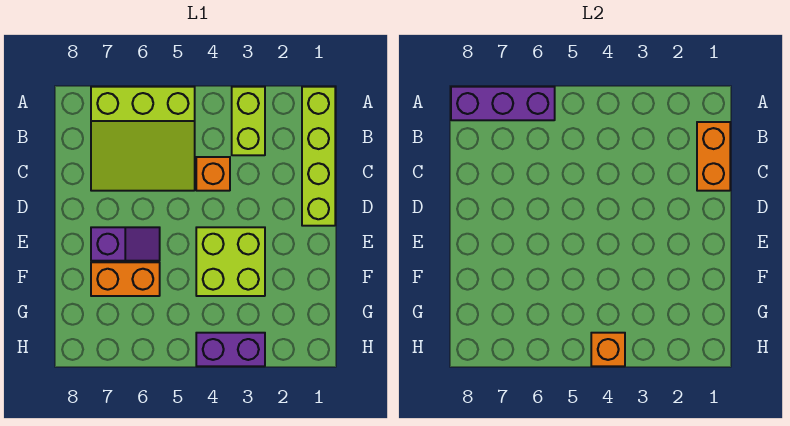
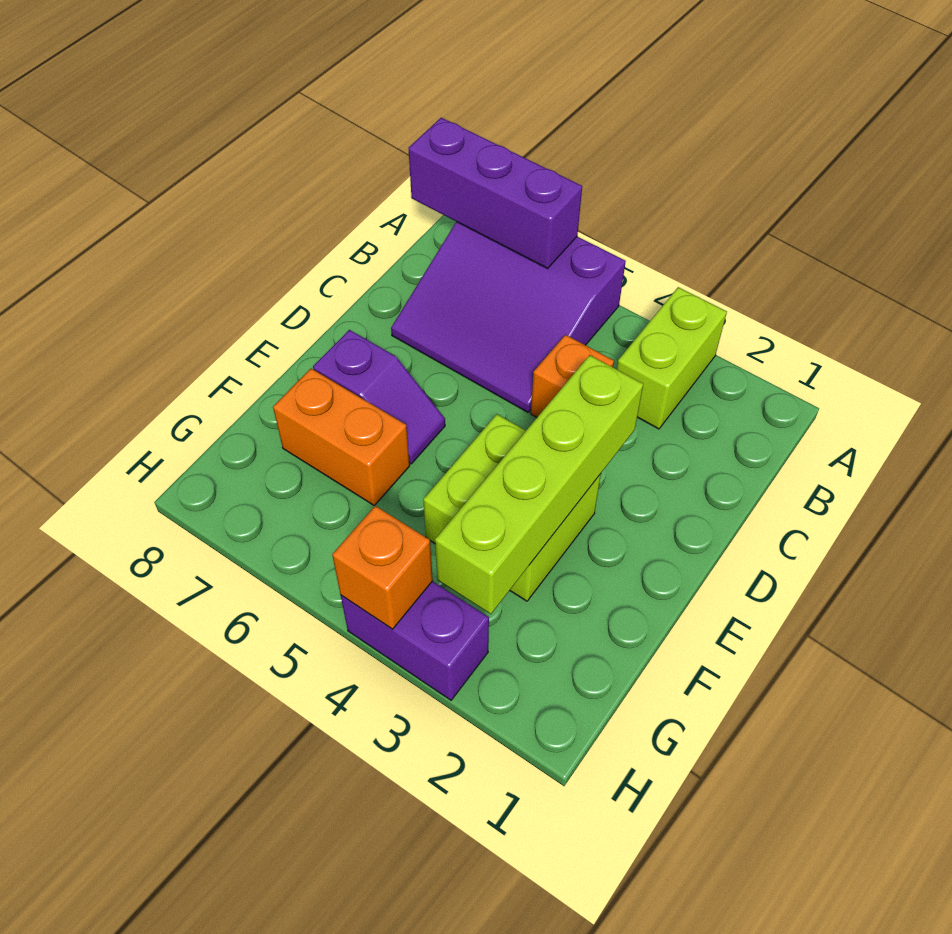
lime 1x4 brick [302,87,335,226] -> lime 1x4 brick moved to [435,355,643,614]
lime 3x3 slope [91,87,195,191] -> purple 3x3 slope [391,222,626,412]
orange 1x2 brick [697,122,730,191] -> none

